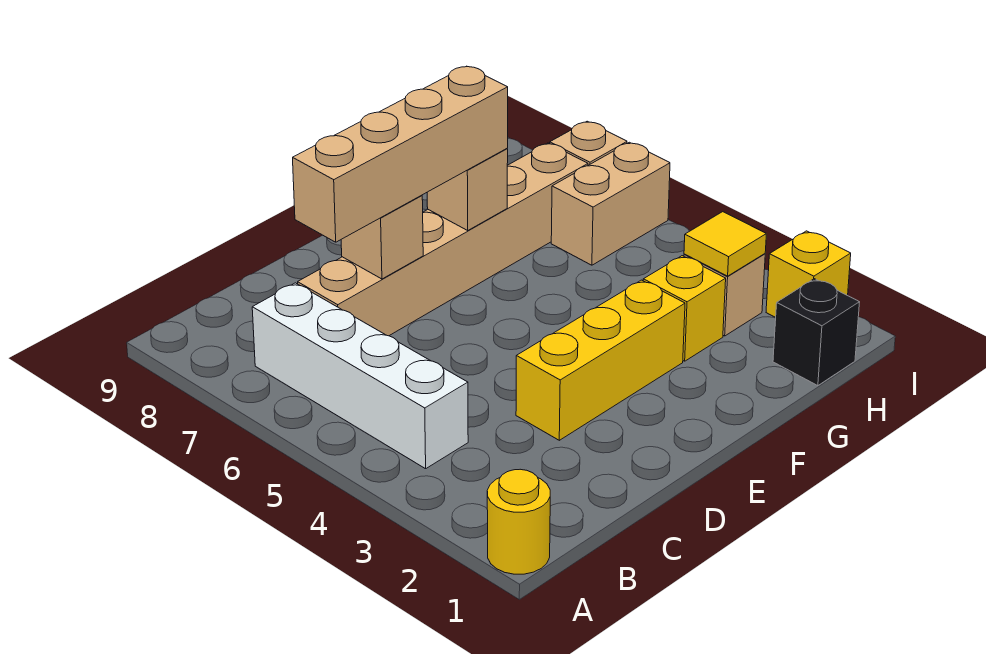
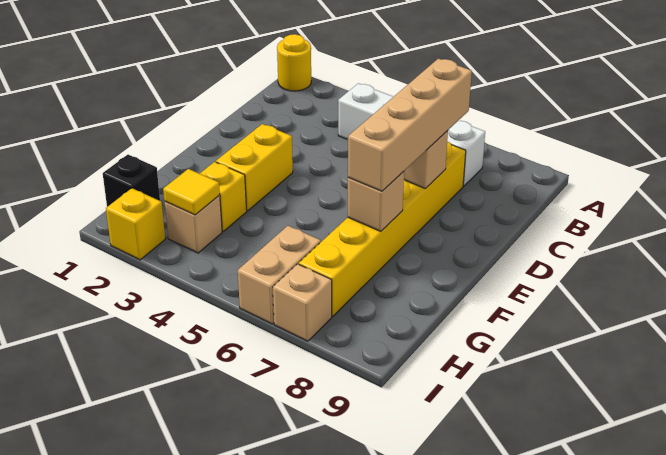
tan 1x6 brick [298,143,588,336] -> yellow 1x6 brick [299,141,466,316]
yellow 1x3 brick [516,280,685,440] -> yellow 1x2 brick [216,124,293,211]

